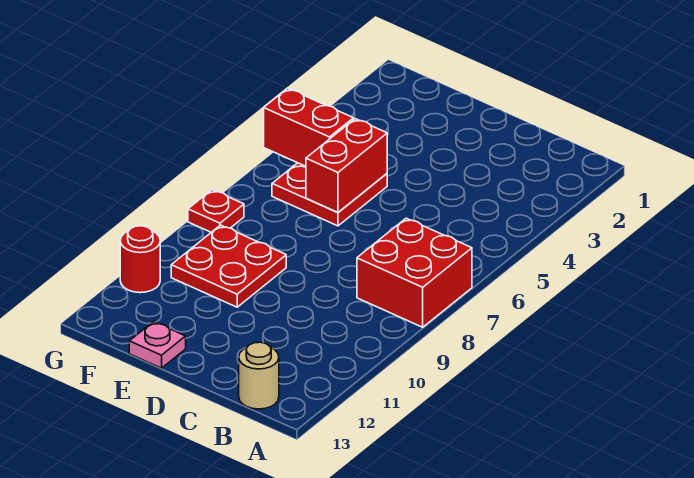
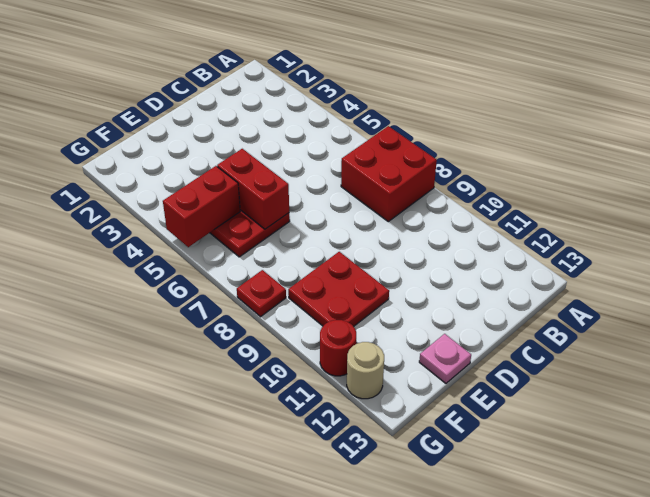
tan 1x1 round brick [239,342,279,409] -> tan 1x1 round brick moved to [347,342,384,399]

